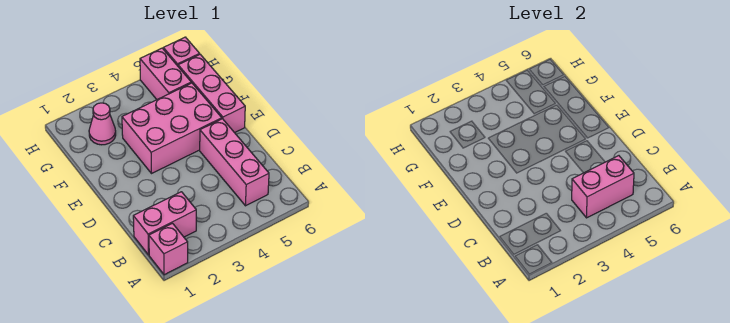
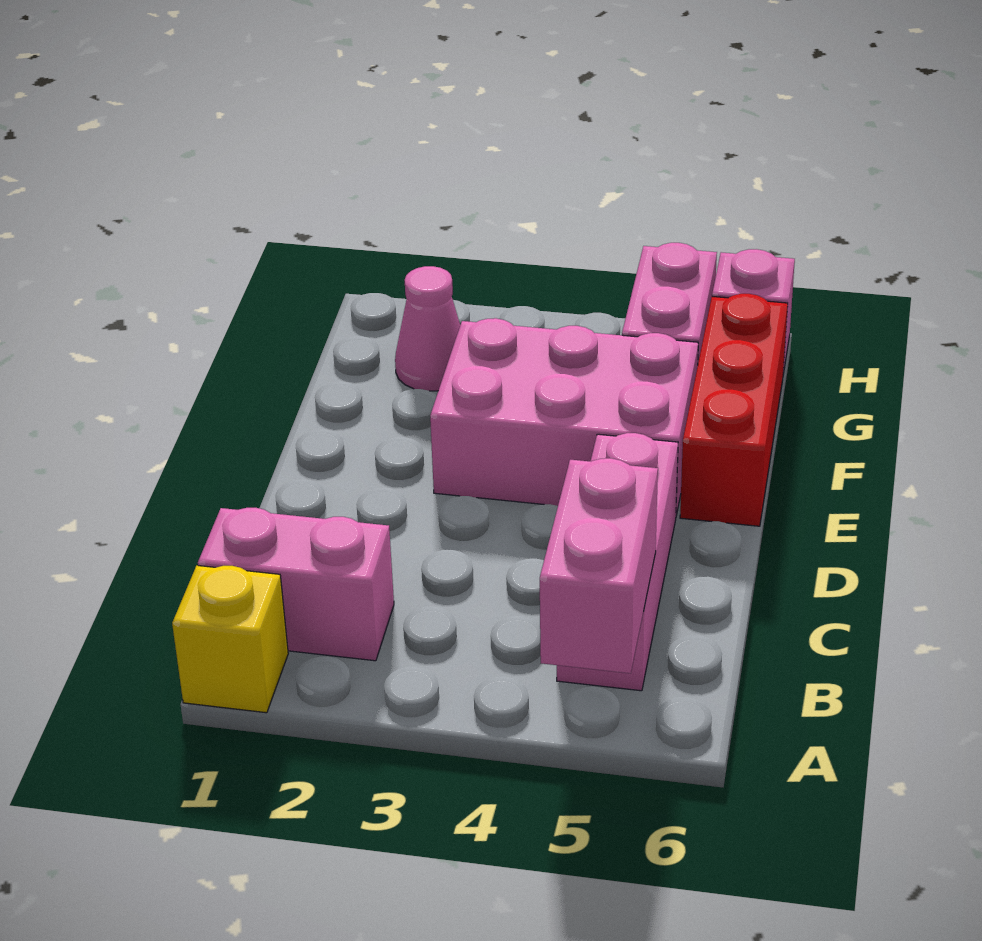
pink 1x1 brick [149,223,188,275] -> yellow 1x1 brick [172,565,288,713]
pink 1x2 brick [572,156,634,218] -> pink 1x2 brick turned to [540,458,658,673]
pink 1x3 brick [178,54,245,133] -> red 1x3 brick [680,294,788,526]

